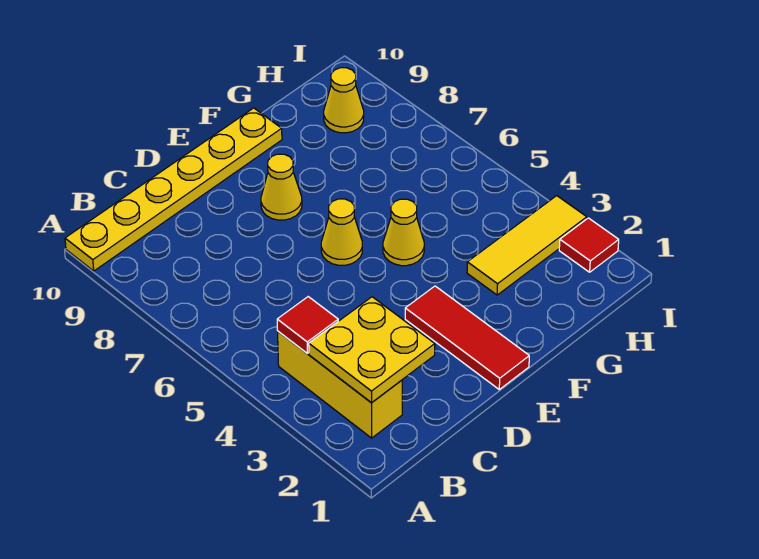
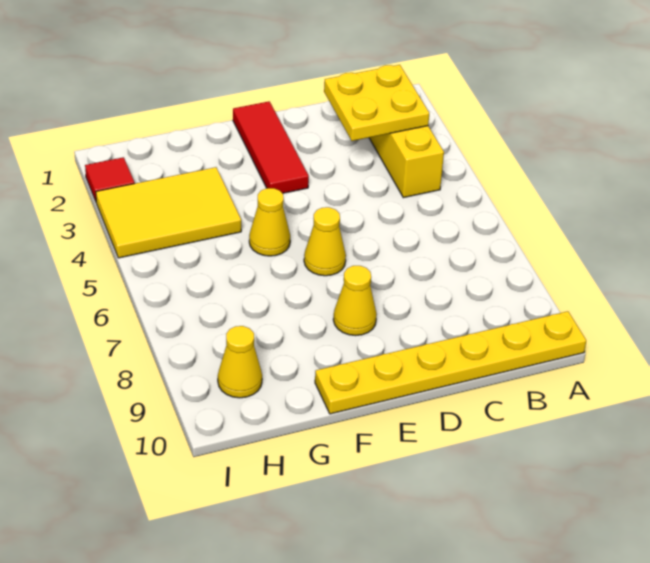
red 1x1 tile [277,297,338,353] -> none
yellow 1x3 tile [467,196,587,295] -> yellow 2x3 tile [96,167,241,258]

